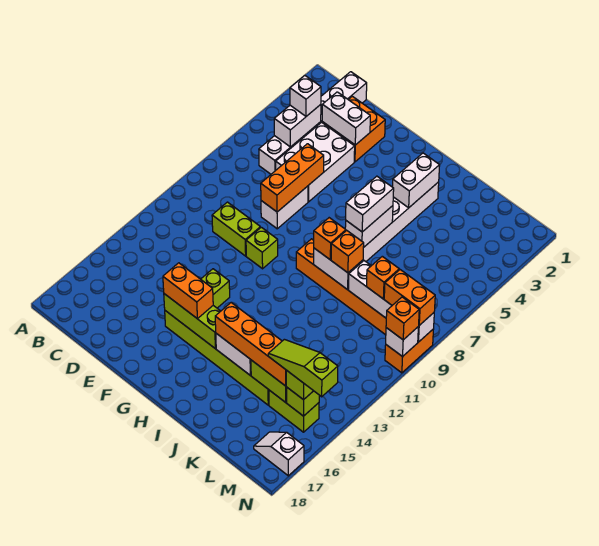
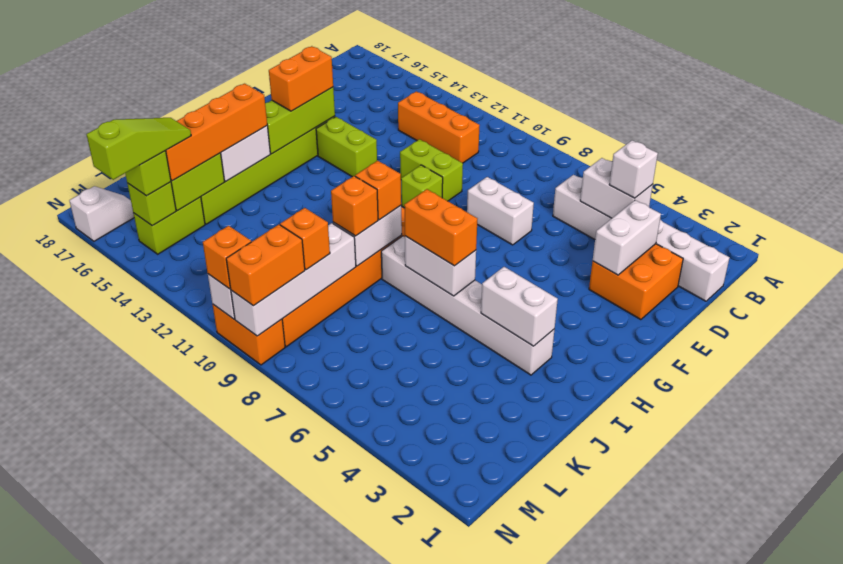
white 2x3 brick [276,122,355,202] -> none
lime 1x2 brick [212,202,260,256] -> lime 1x2 brick turned to [400,139,463,201]
orange 1x3 brick [261,144,324,212] -> orange 1x3 brick moved to [398,91,480,163]
white 1x2 brick [346,176,394,232] -> orange 1x2 brick [404,189,477,266]

